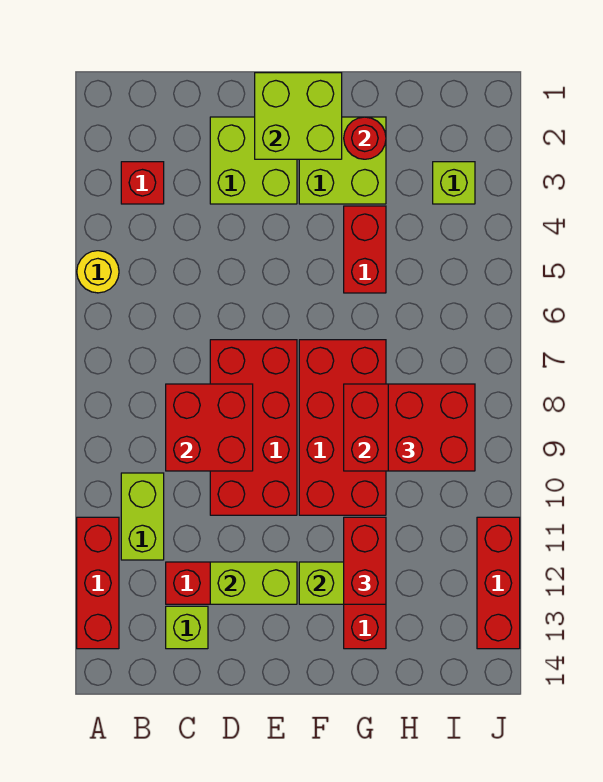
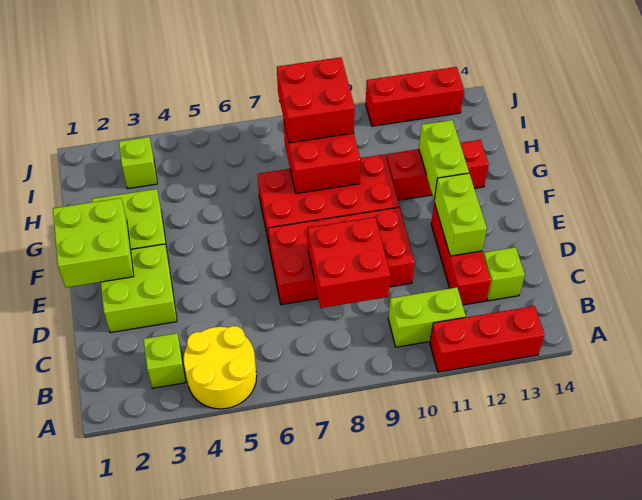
yellow 1x1 round brick [77,251,119,293] -> yellow 2x2 round brick [183,326,257,409]
red 1x1 brick [121,162,164,204] -> lime 1x1 brick [143,333,186,388]
red 1x1 round brick [344,117,386,159] -> none
red 1x2 brick [344,206,386,293] -> none
red 1x2 brick [344,517,386,604] -> none

